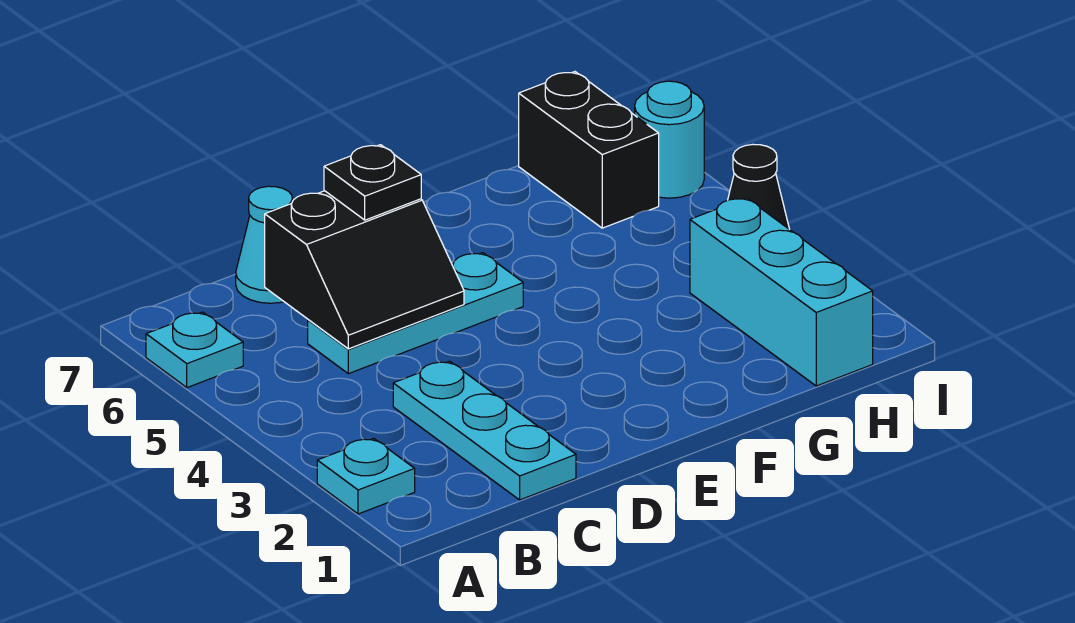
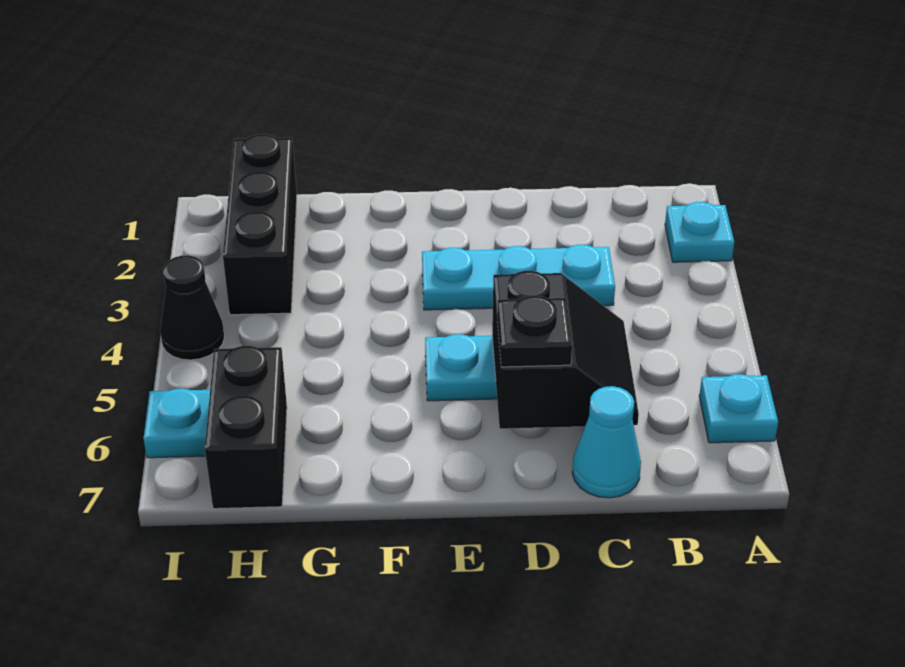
cyan 1x3 plate [393,361,576,500] -> cyan 1x3 plate turned to [422,245,615,310]
black 2x2 slope [265,191,464,349] -> black 2x2 slope turned to [492,271,639,429]
cyan 1x3 brick [690,198,873,386] -> black 1x3 brick [223,134,297,315]
cyan 1x1 round brick [635,81,704,198] -> cyan 1x1 plate [144,388,210,458]

